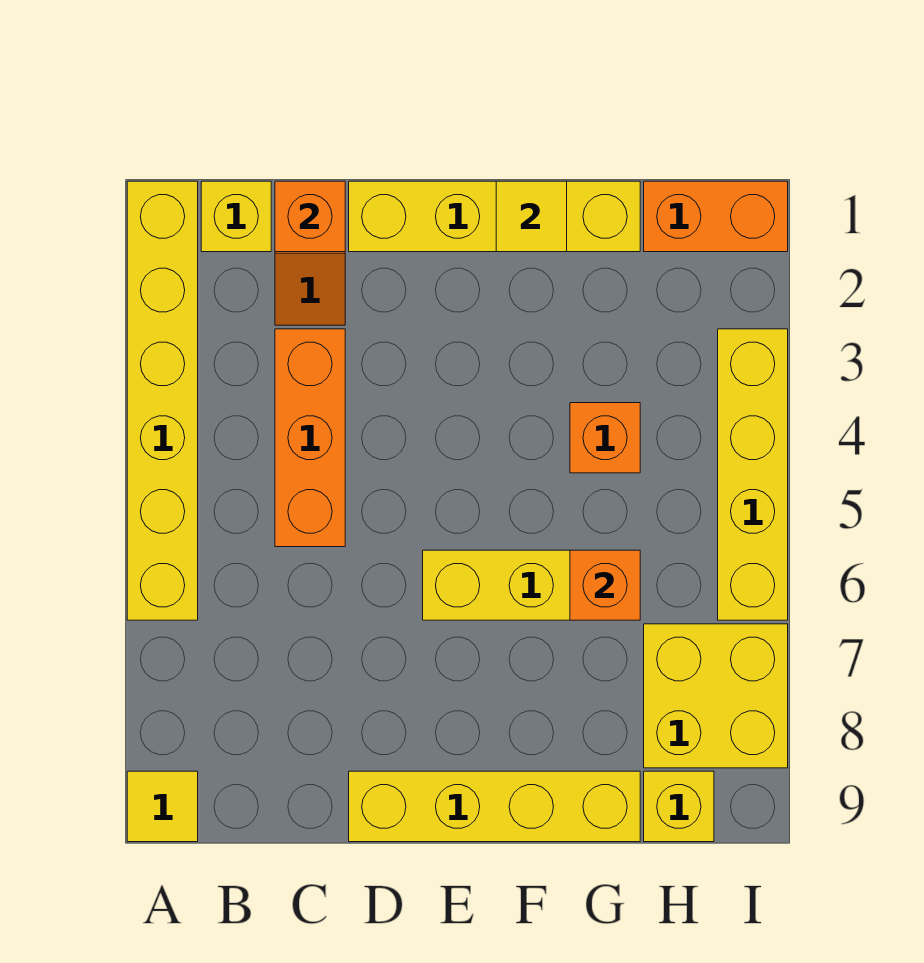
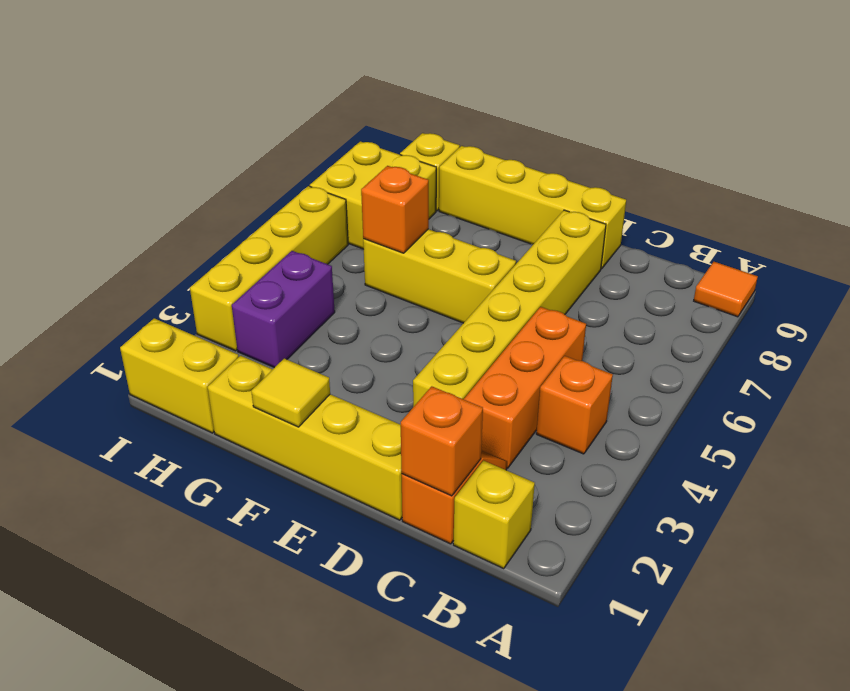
yellow 1x6 brick [127,181,198,620] -> yellow 1x6 brick moved to [413,210,606,407]
yellow 1x1 tile [127,771,198,842] -> orange 1x1 tile [694,262,758,317]
orange 1x1 brick [570,403,640,473] -> orange 1x1 brick moved to [536,356,613,454]
orange 1x2 brick [644,181,788,252] -> yellow 1x2 brick [120,318,238,433]
none -> purple 1x2 brick [232,251,335,368]

